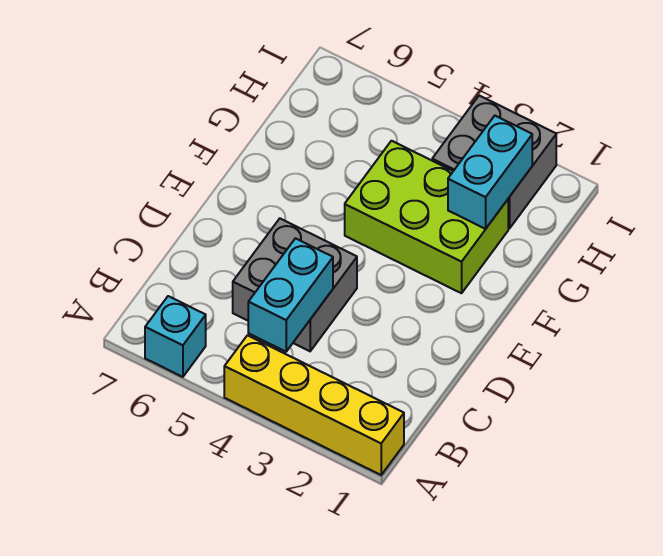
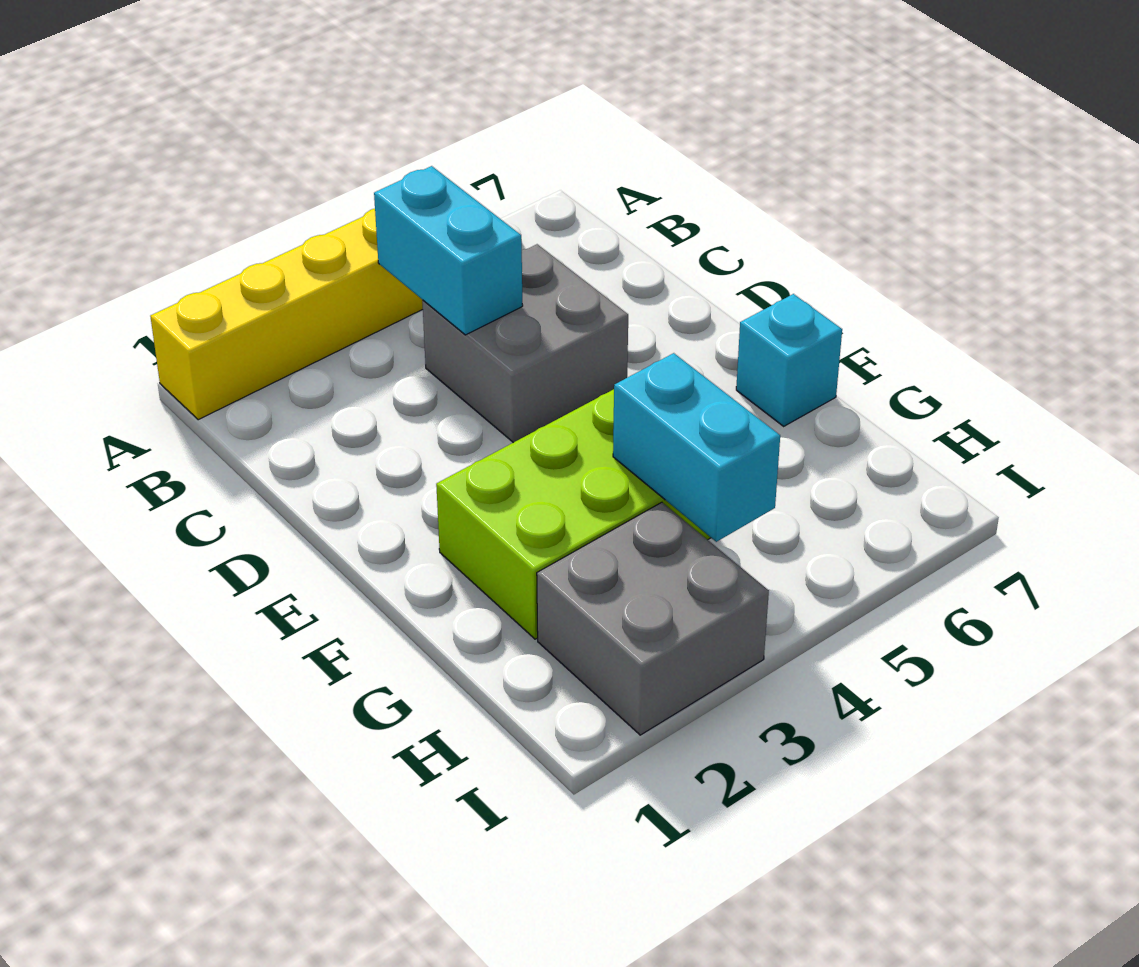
cyan 1x1 brick [145,296,206,377] -> cyan 1x1 brick moved to [736,294,842,426]
cyan 1x2 brick [448,116,532,229] -> cyan 1x2 brick moved to [613,353,780,542]

